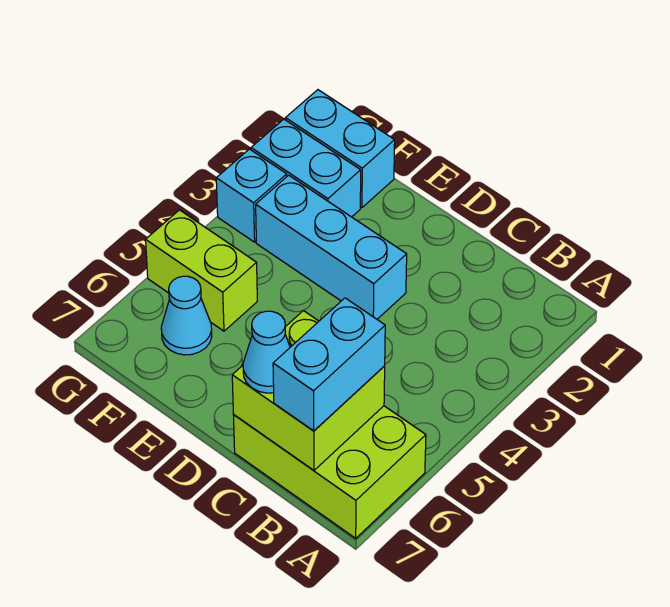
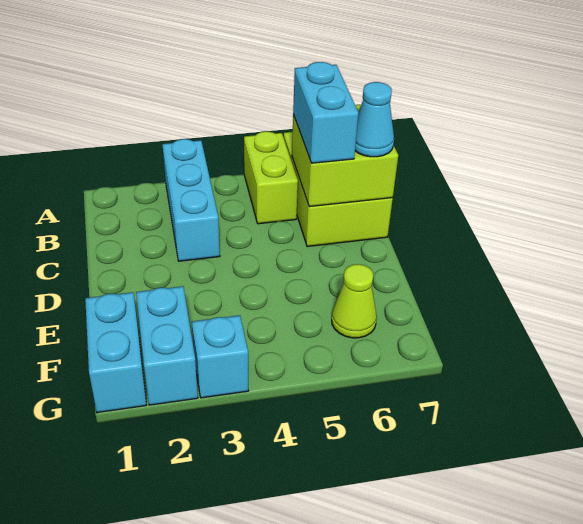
cyan 1x2 brick [273,298,385,431] -> cyan 1x2 brick turned to [293,62,358,163]
cyan 1x3 brick [256,175,407,319] -> cyan 1x3 brick moved to [162,139,220,261]
lime 1x2 brick [146,210,257,331] -> lime 1x2 brick moved to [244,131,298,224]
cyan 1x1 cone [161,276,212,355] -> lime 1x1 cone [332,264,377,338]

